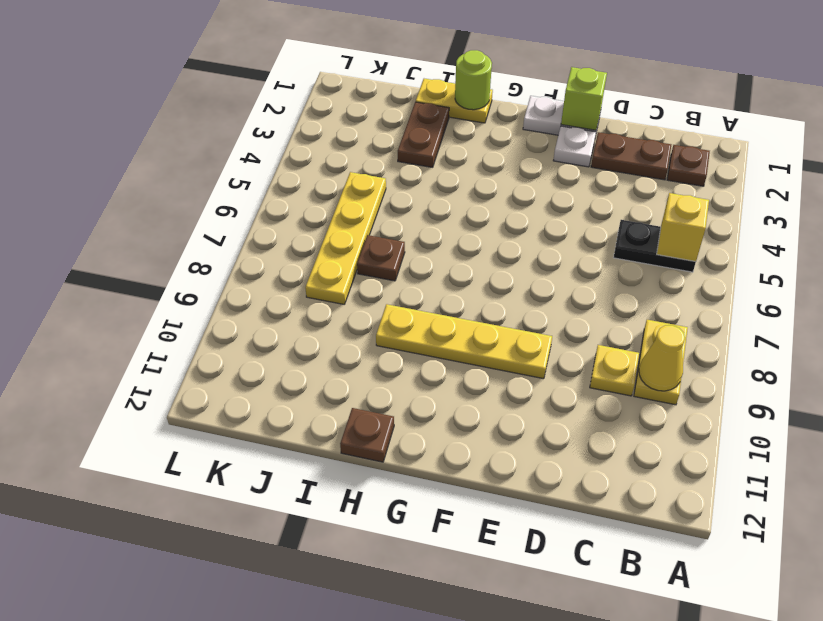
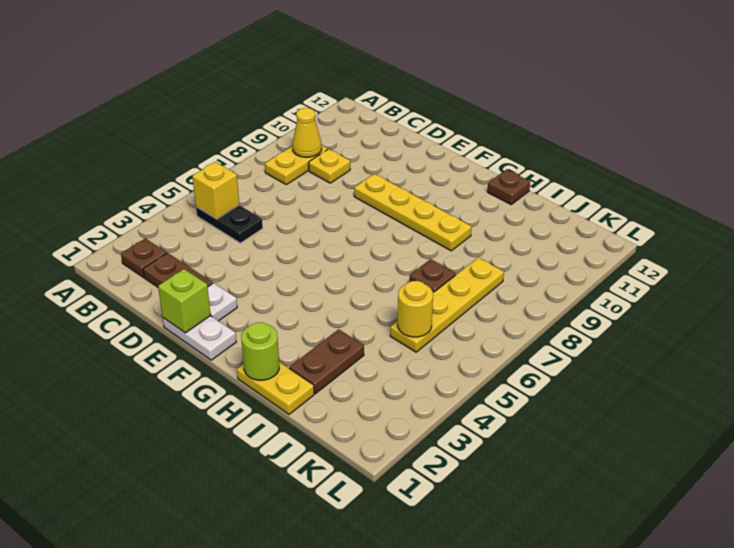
none -> yellow 1x1 round brick [398,281,433,337]

